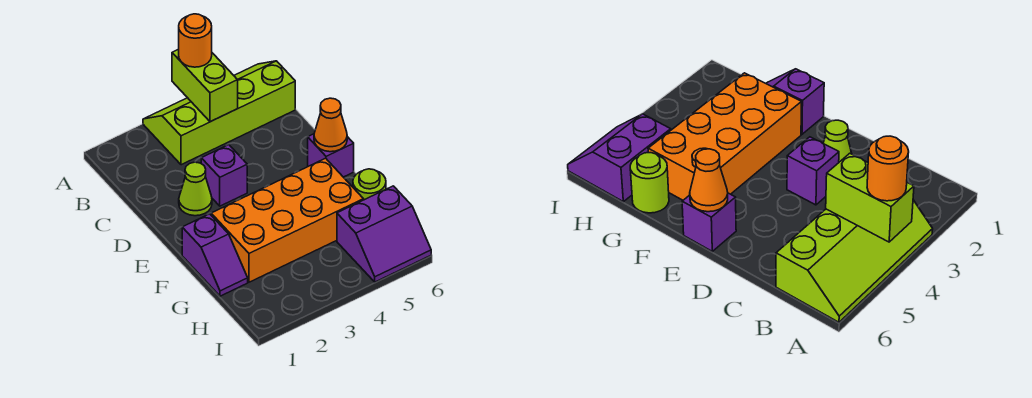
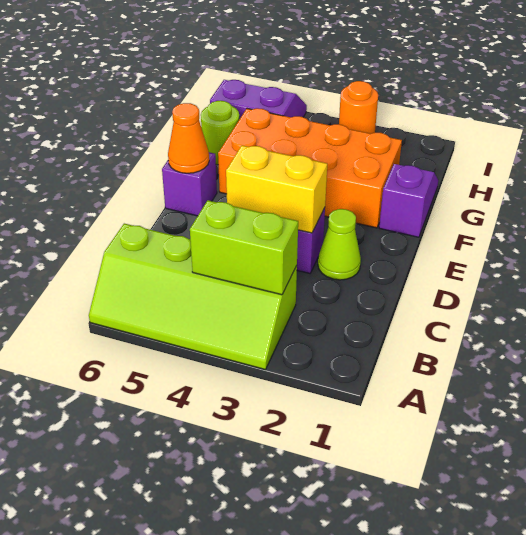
lime 1x2 brick [172,49,238,122] -> lime 1x2 brick turned to [190,200,298,295]
orange 1x1 round brick [179,14,212,67] -> orange 1x1 round brick moved to [339,81,378,134]
none -> yellow 1x2 brick [226,145,327,233]

